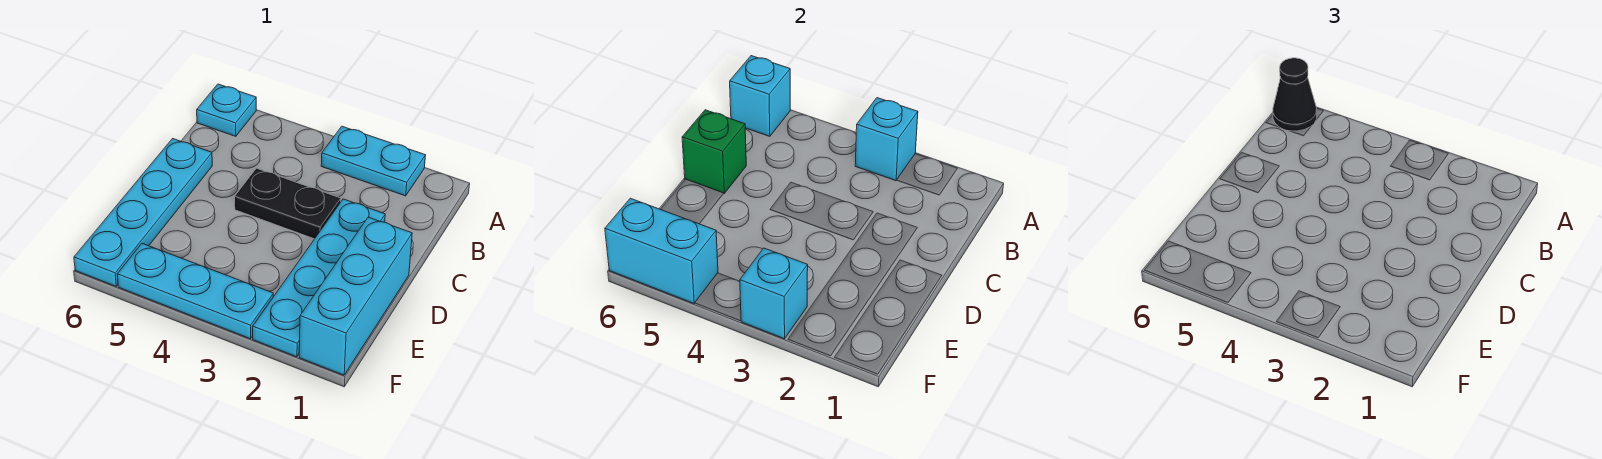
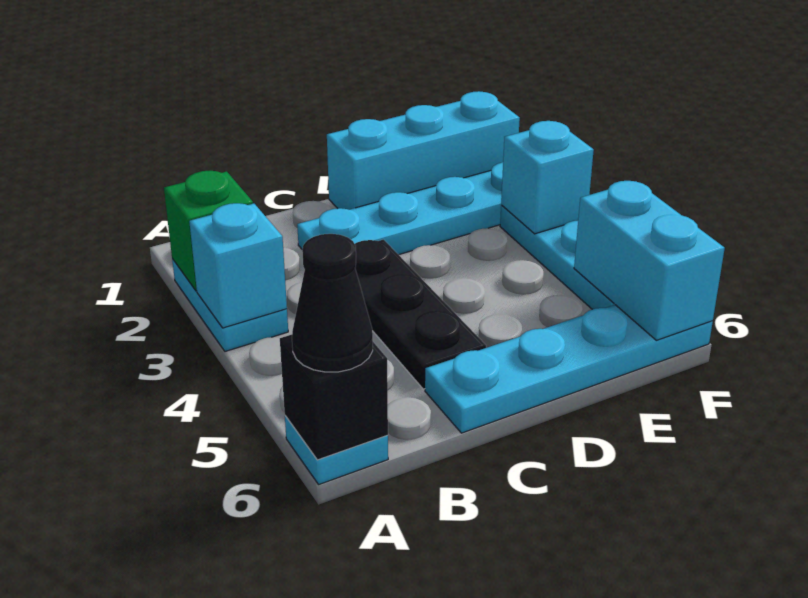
cyan 1x1 brick [730,56,791,136] -> black 1x1 brick [280,335,388,460]
black 1x2 plate [235,168,341,239] -> black 1x3 plate [355,240,486,389]
green 1x1 brick [682,110,746,193] -> green 1x1 brick moved to [164,171,253,291]

